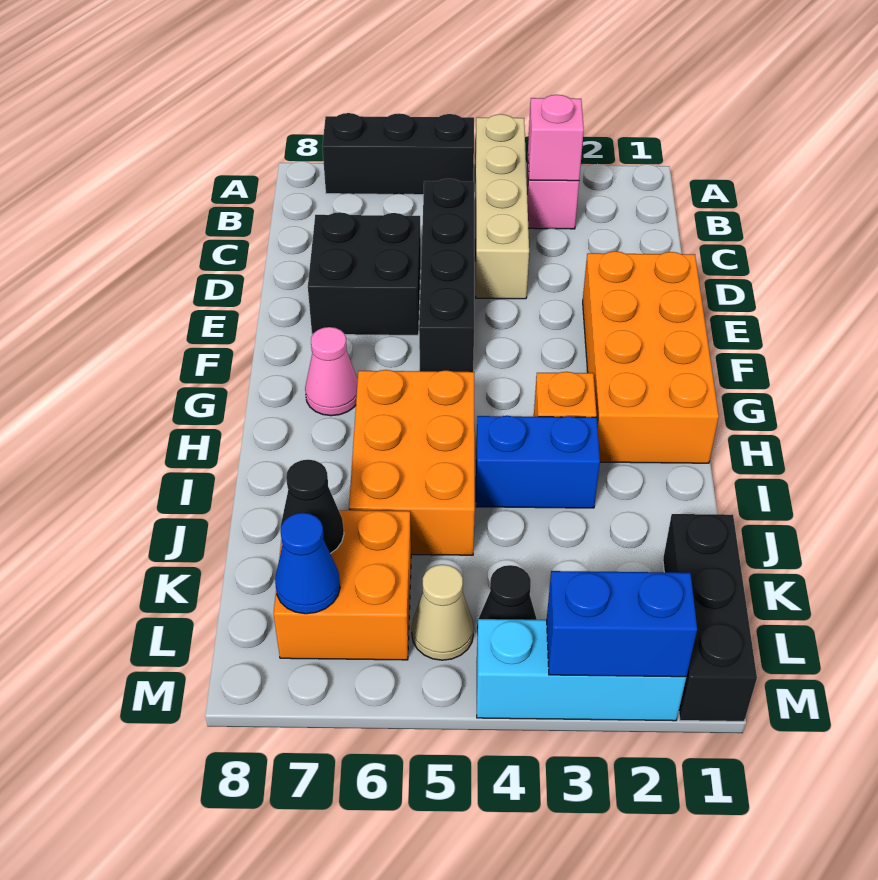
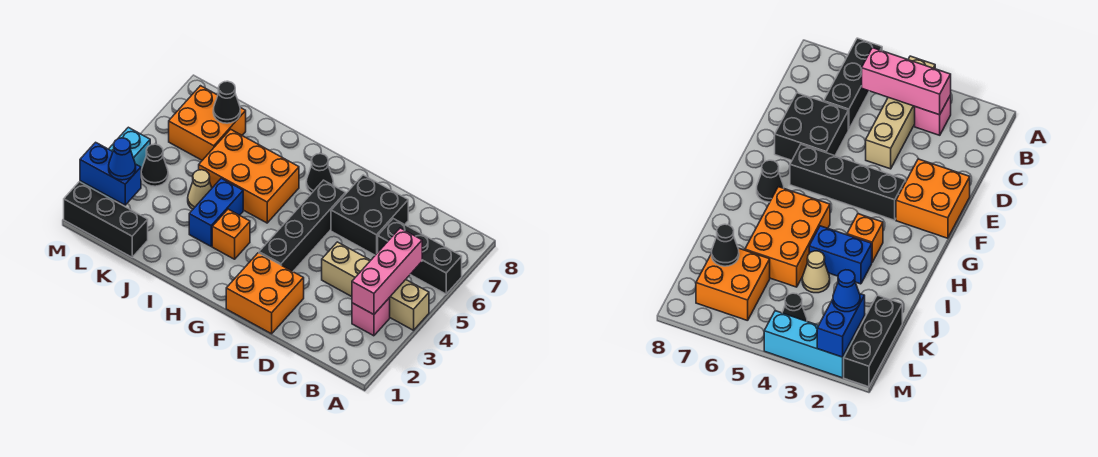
black 1x3 brick [322,113,474,195] -> black 1x3 brick turned to [378,219,462,294]
pink 1x1 brick [528,95,584,181] -> pink 1x3 brick [352,228,422,315]
black 1x4 brick [419,179,474,372] -> black 1x4 brick turned to [259,180,346,271]
orange 2x4 brick [583,251,719,463] -> orange 2x2 brick [226,253,304,334]
pink 1x1 cone [305,327,358,416] -> black 1x1 cone [306,154,333,193]
tan 1x1 cone [412,565,474,660] -> tan 1x1 cone moved to [188,170,212,209]
blue 1x1 cone [275,513,340,614] -> blue 1x1 cone moved to [109,138,136,180]
blue 1x2 brick [547,571,697,677] -> blue 1x2 brick turned to [80,142,141,205]

